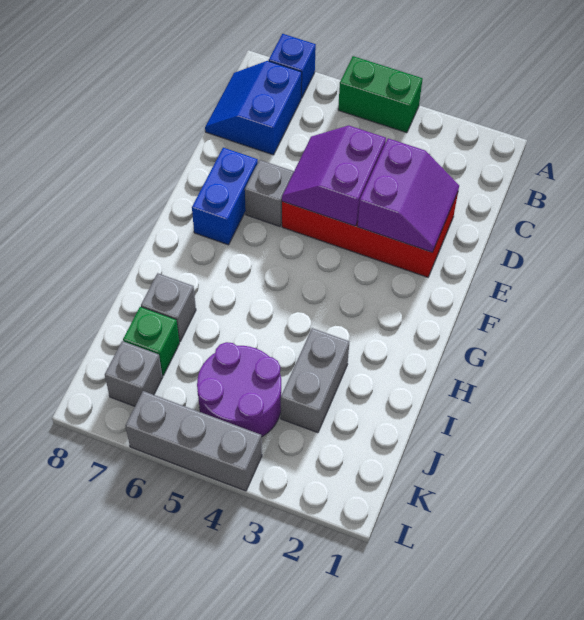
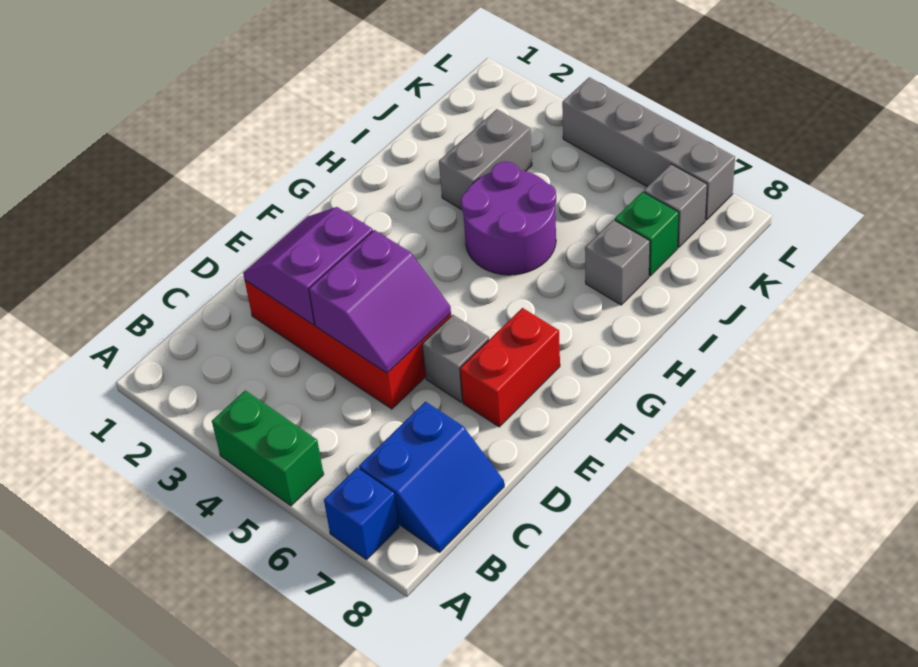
blue 1x2 brick [192,148,258,245] -> red 1x2 brick [460,308,560,427]
purple 2x2 round brick [197,342,281,437] -> purple 2x2 round brick moved to [461,162,556,275]
grey 1x3 brick [126,391,262,491] -> grey 1x4 brick [562,77,735,220]

